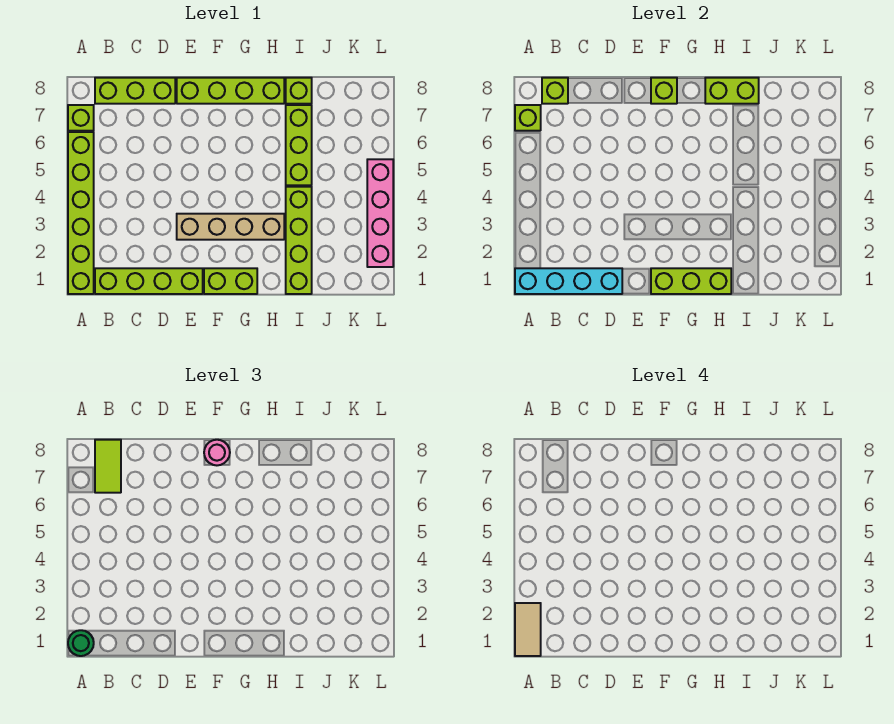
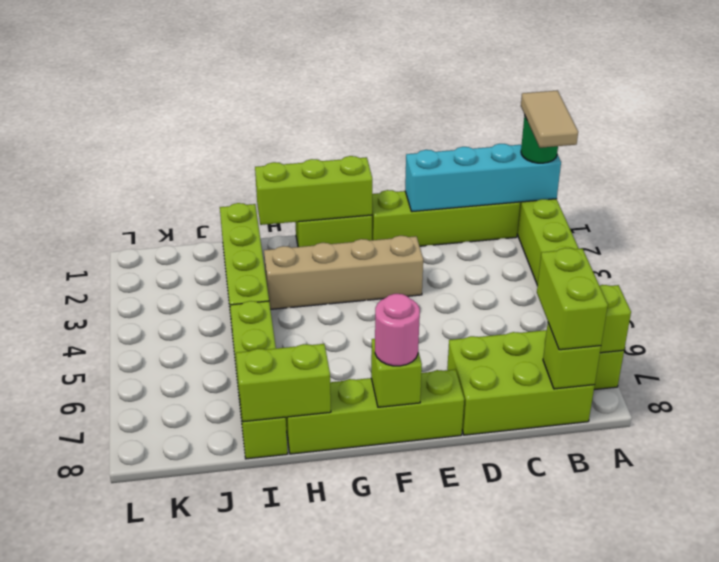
lime 1x2 tile [95,440,121,493] -> lime 1x2 brick [537,248,608,350]
lime 1x3 brick [95,78,175,104] -> lime 2x3 brick [447,330,595,435]
pink 1x4 brick [367,159,393,267] -> none

